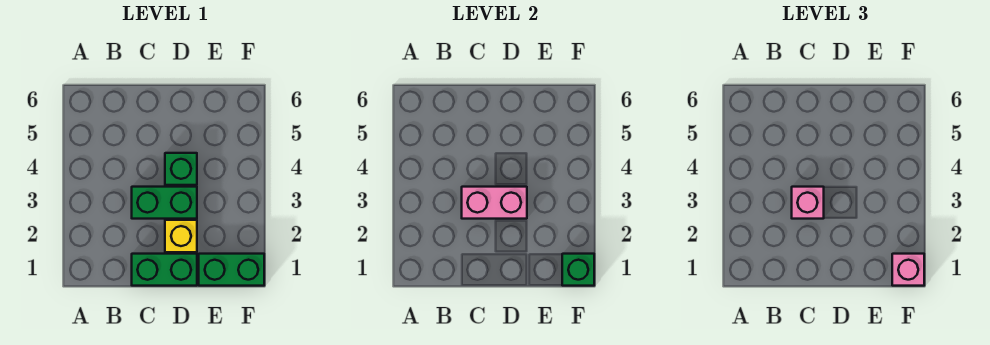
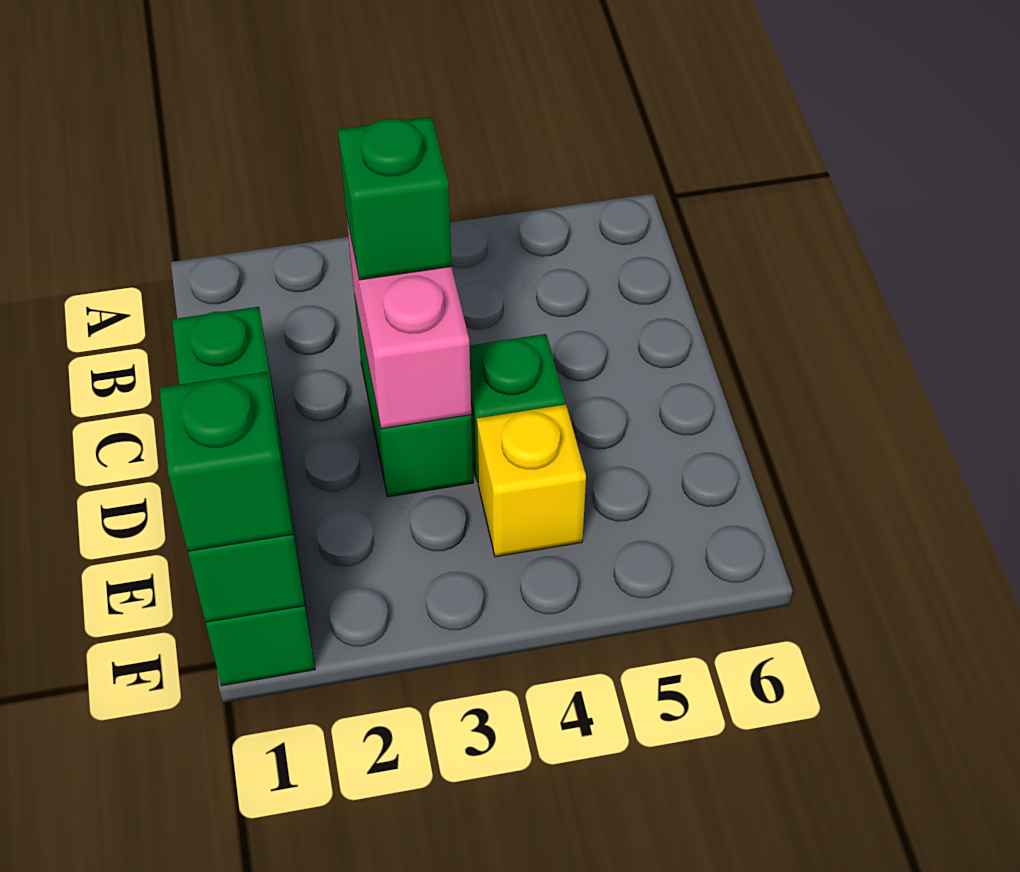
pink 1x1 brick [792,187,824,219] -> green 1x1 brick [338,117,452,280]
yellow 1x1 brick [165,220,197,252] -> yellow 1x1 brick moved to [477,405,586,557]
pink 1x1 brick [892,254,924,286] -> green 1x1 brick [159,372,293,551]

